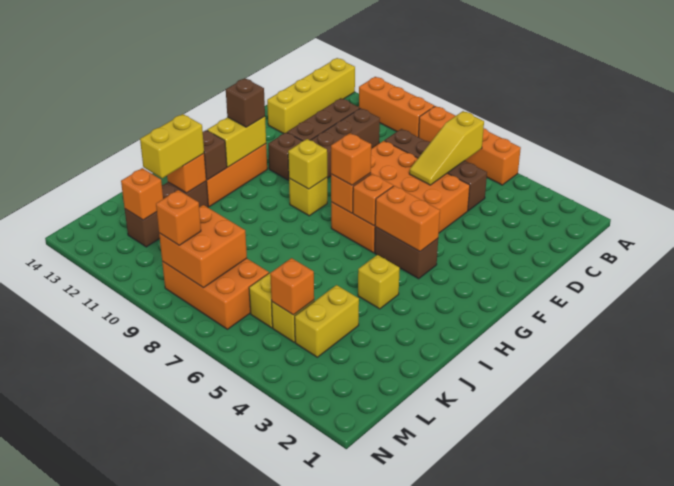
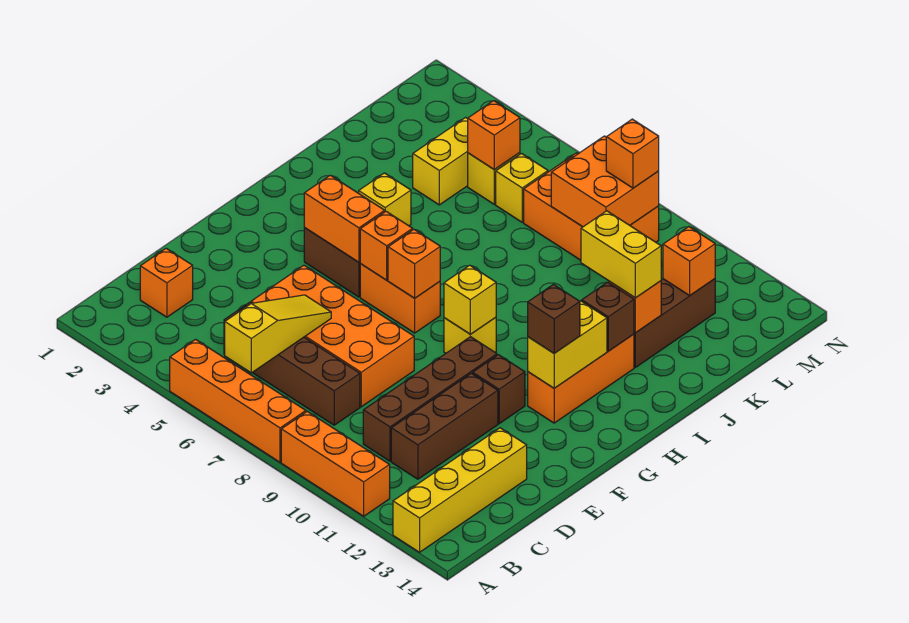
orange 1x1 brick [331,133,371,185] -> orange 1x1 brick moved to [140,248,193,317]
yellow 1x2 brick [140,114,204,178] -> yellow 1x2 brick turned to [581,211,661,298]

